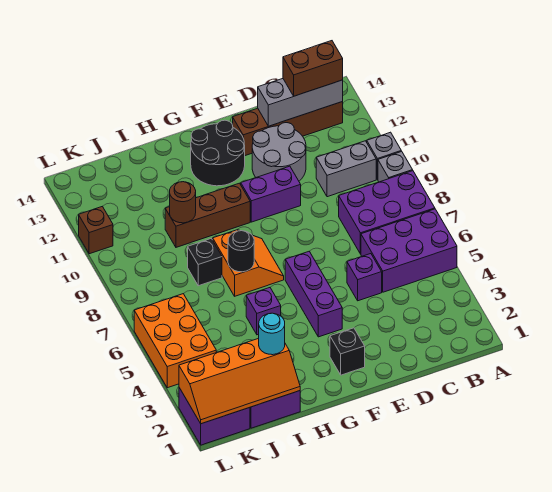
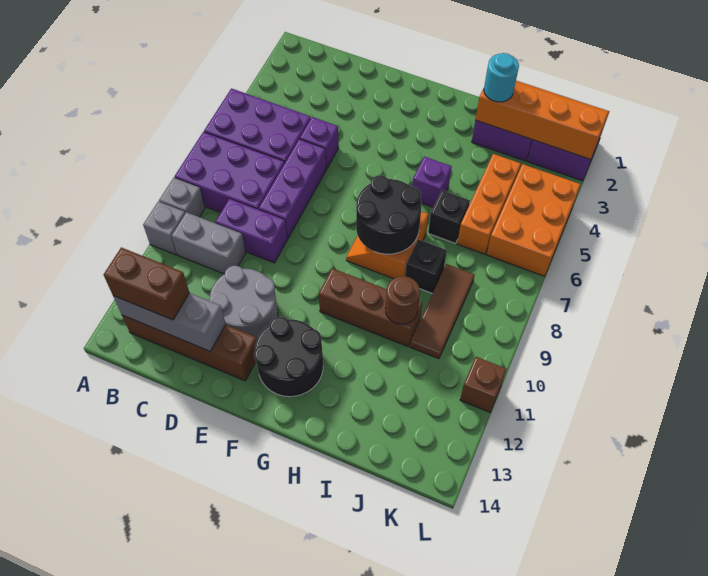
purple 1x2 brick [241,166,301,222] -> purple 1x2 brick moved to [215,199,287,263]
black 1x1 brick [330,328,365,375] -> black 1x1 brick moved to [428,190,470,243]
purple 1x3 brick [285,251,342,337] -> purple 1x3 brick moved to [259,139,326,238]
black 1x1 round brick [228,231,254,272] -> black 2x2 round brick [356,175,421,254]
none -> orange 1x3 brick [457,154,521,254]
none -> brown 1x3 tile [410,264,475,359]

